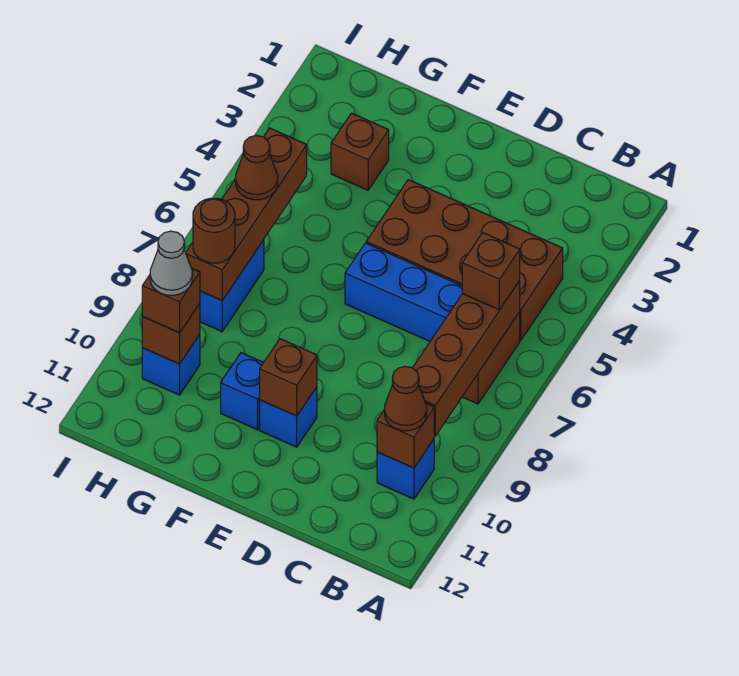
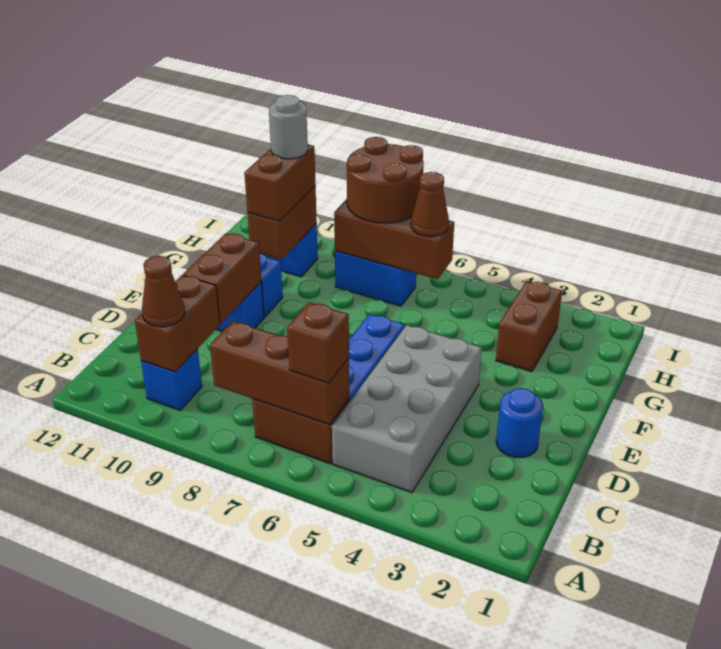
brown 2x4 brick [366,180,563,341] -> grey 2x4 brick [332,325,482,493]
brown 1x4 brick [413,281,520,436] -> brown 1x3 brick [210,321,349,425]
brown 1x1 brick [377,404,434,468] -> brown 1x2 brick [135,275,220,372]
none -> blue 1x1 round brick [496,388,543,457]
brown 1x1 brick [260,339,317,416] -> brown 1x2 brick [183,233,261,324]
brown 1x1 brick [331,113,389,190] -> brown 1x2 brick [496,281,562,372]
brown 1x4 brick [186,128,307,300] -> brown 1x3 brick [334,199,454,279]
brown 1x1 round brick [193,198,235,263] -> brown 2x2 round brick [347,137,424,223]
brown 1x1 brick [142,304,200,364] -> brown 1x2 brick [247,186,317,260]
brown 1x1 brick [142,268,200,333] -> brown 1x2 brick [244,144,315,221]
grey 1x1 cone [150,231,192,295] -> grey 1x1 round brick [269,95,308,159]

